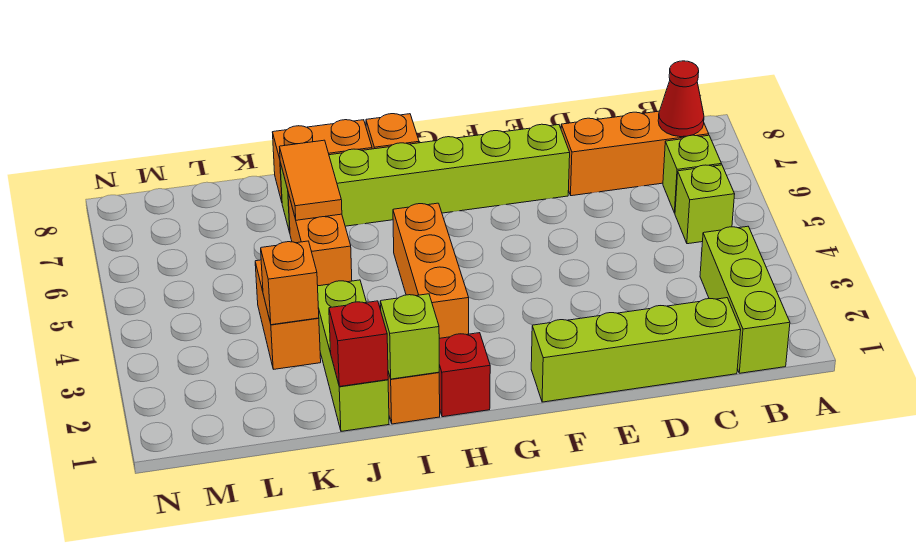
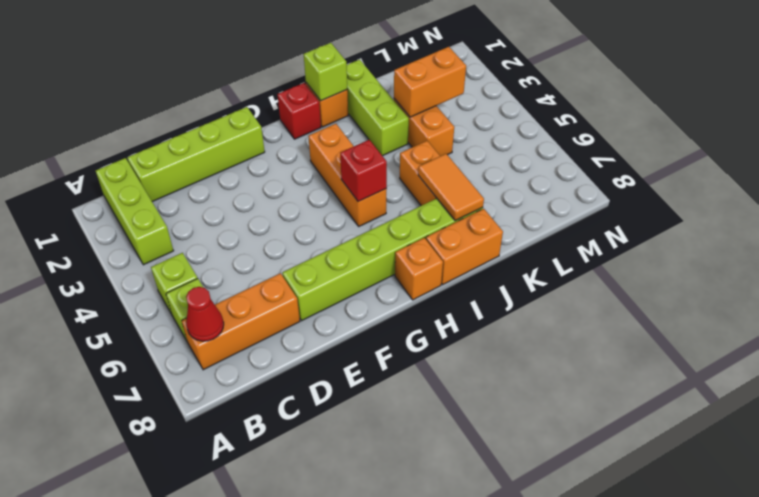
red 1x1 brick [329,301,388,387] -> red 1x1 brick moved to [340,140,387,202]
orange 1x1 brick [261,241,319,325] -> orange 1x2 brick [394,47,466,117]

